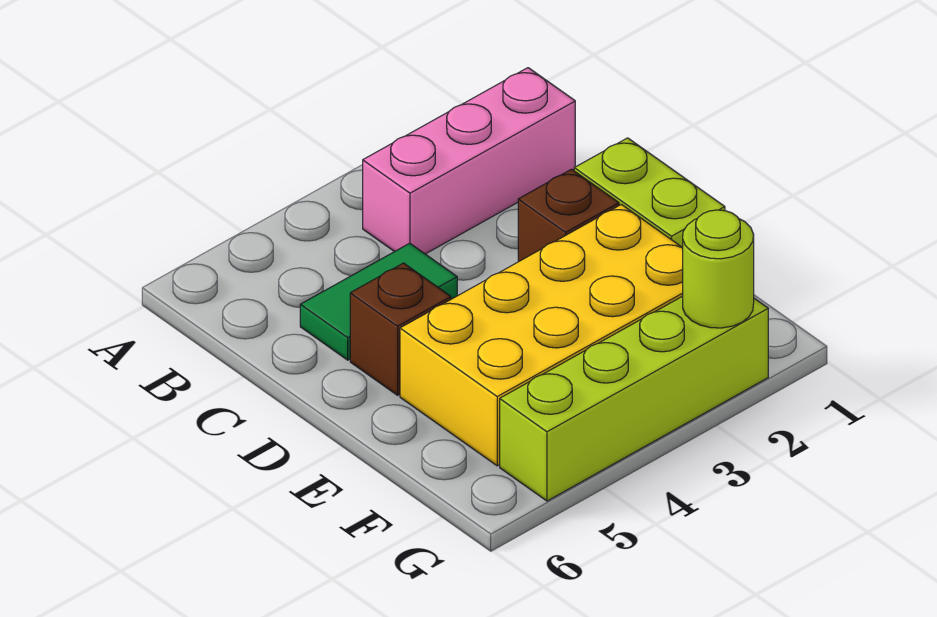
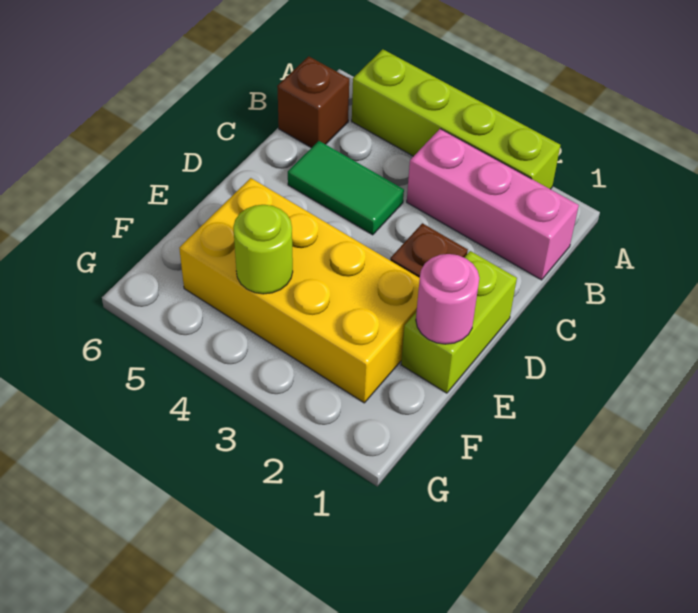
brown 1x1 brick [350,263,451,395] -> brown 1x1 brick moved to [277,56,349,148]
none -> pink 1x1 round brick [416,254,479,344]
lime 1x4 brick [500,296,768,501] -> lime 1x4 brick moved to [352,49,560,189]
lime 1x1 round brick [683,210,754,328] -> lime 1x1 round brick moved to [233,205,293,294]

